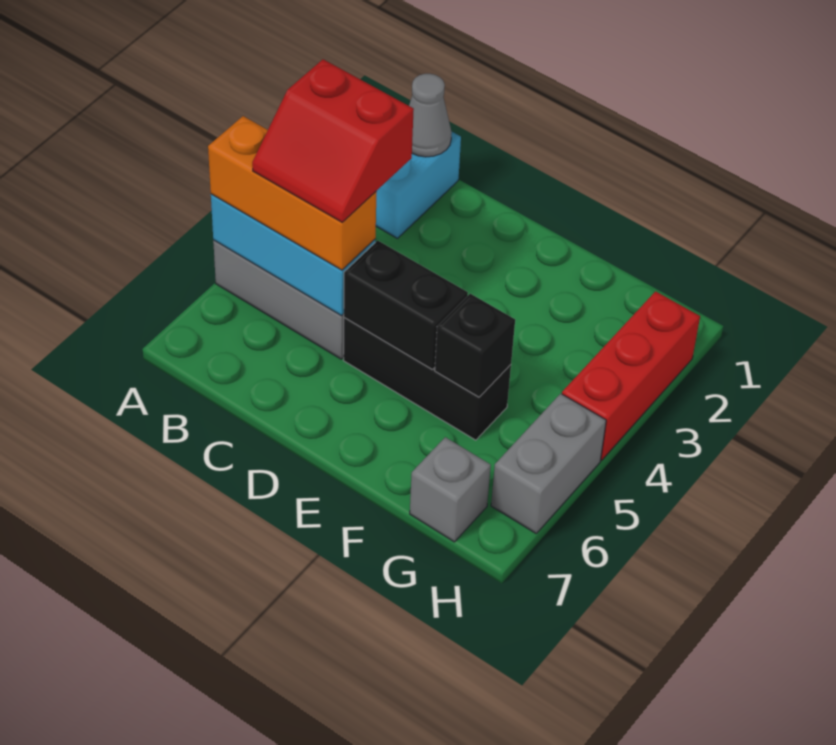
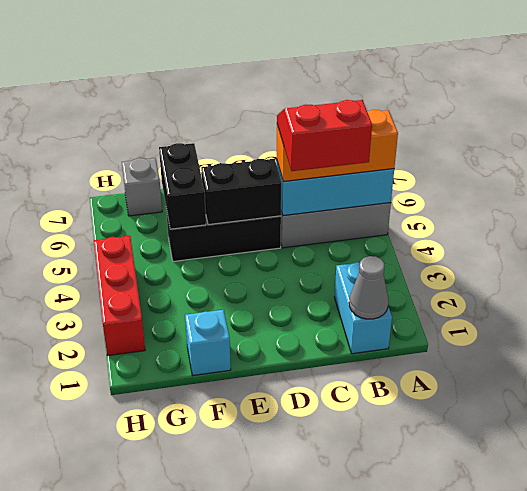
none -> cyan 1x1 brick [185,310,231,375]
black 1x1 brick [435,294,515,397] -> black 1x2 brick [159,143,206,229]
grey 1x2 brick [491,393,606,533] -> none

